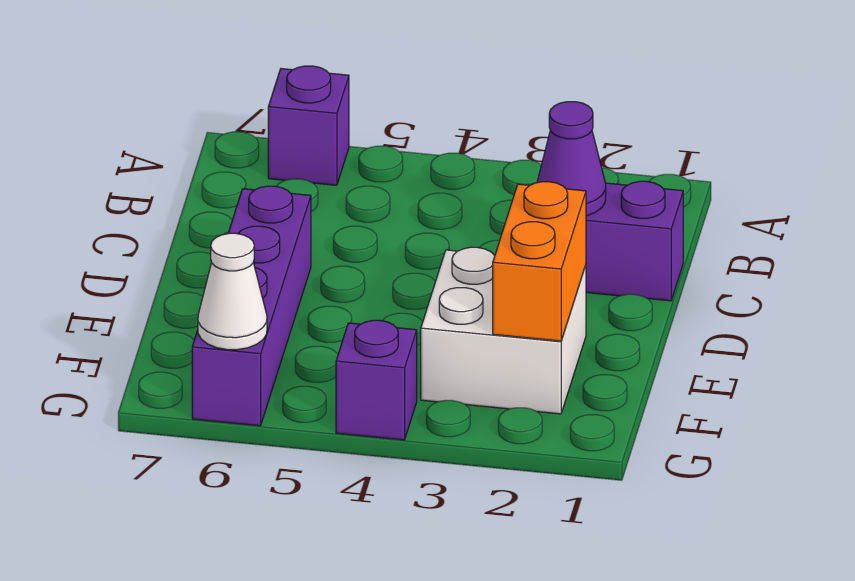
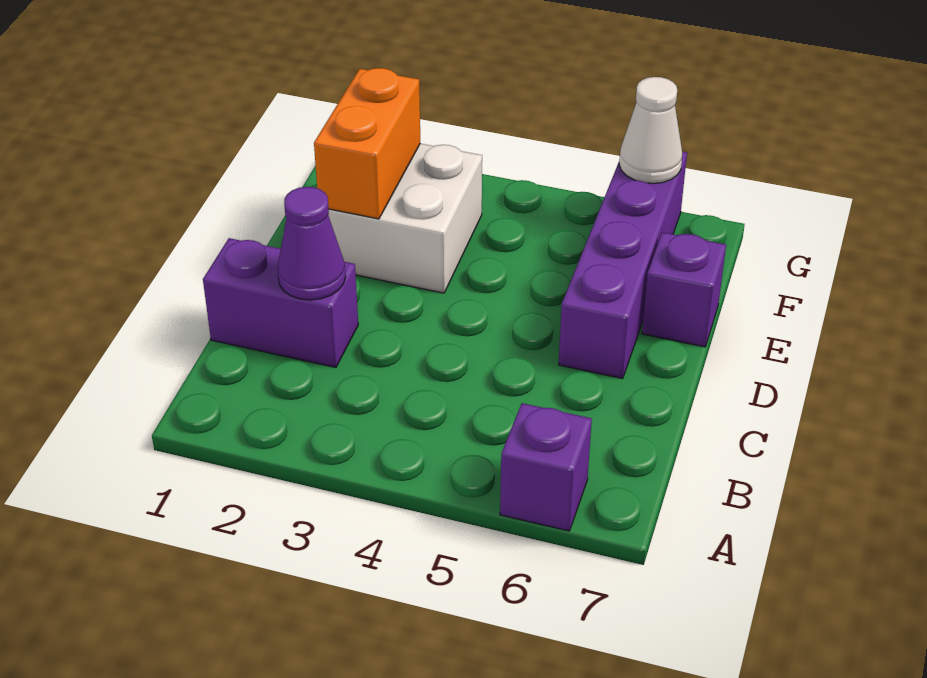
purple 1x1 brick [336,320,417,440] -> purple 1x1 brick moved to [642,232,726,347]

